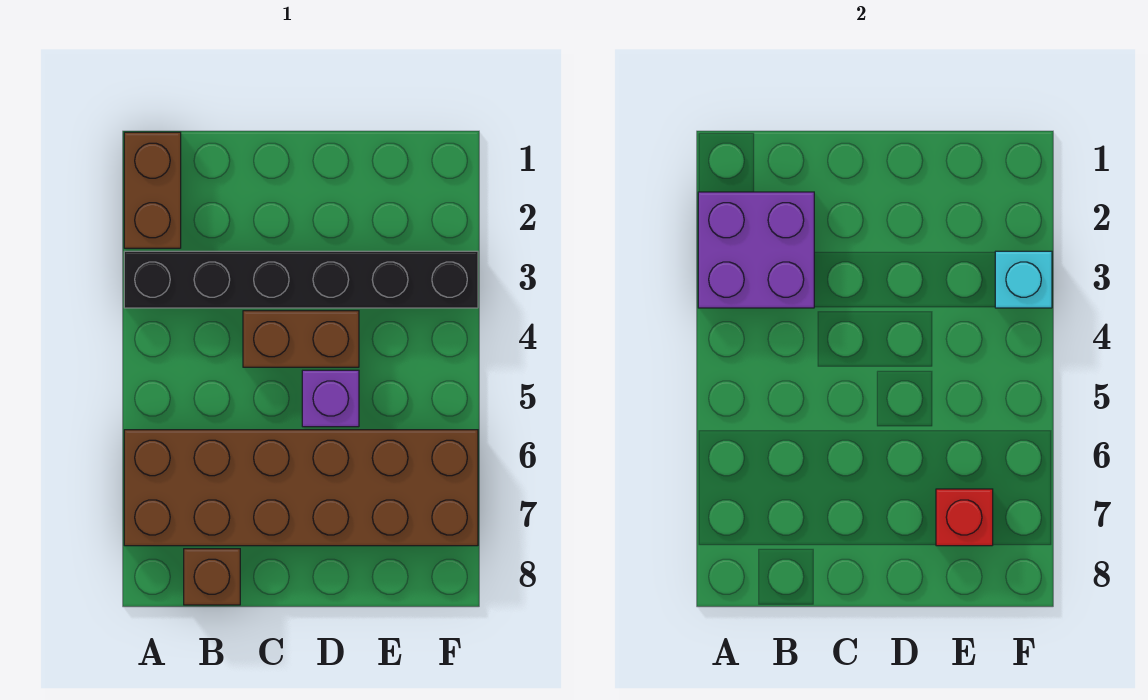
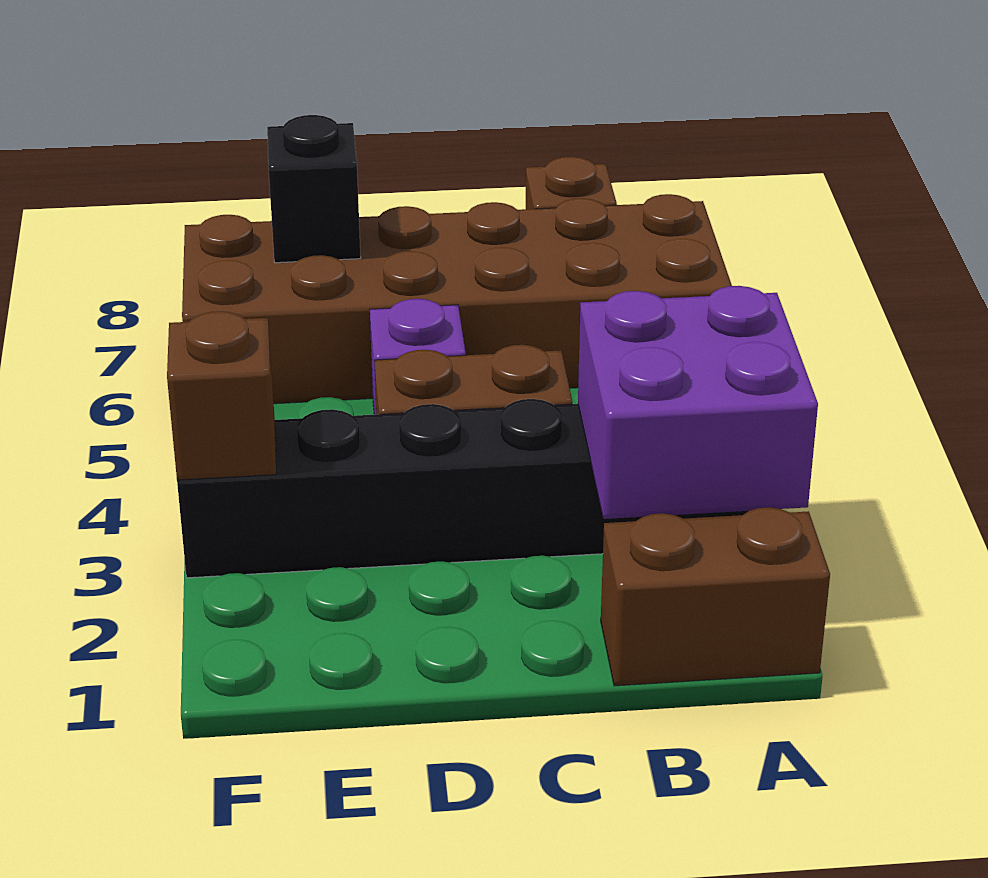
brown 1x2 brick [124,132,181,248] -> brown 1x2 brick turned to [601,507,830,686]
red 1x1 brick [936,489,993,546] -> black 1x1 brick [267,115,361,263]
cyan 1x1 brick [995,251,1052,308] -> brown 1x1 brick [167,311,276,480]

